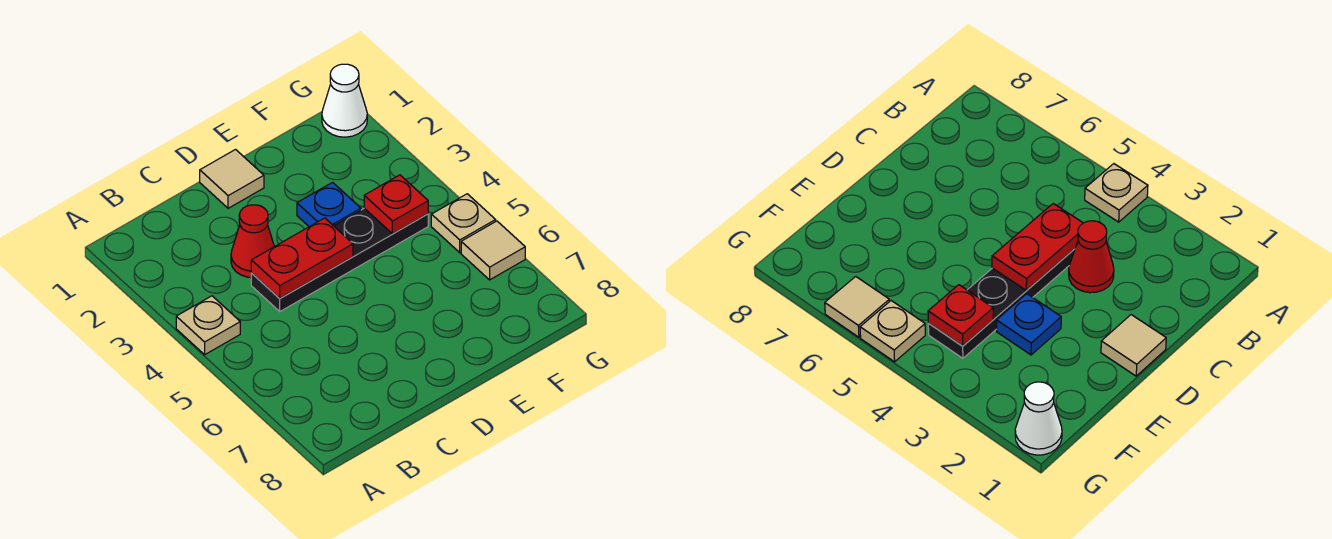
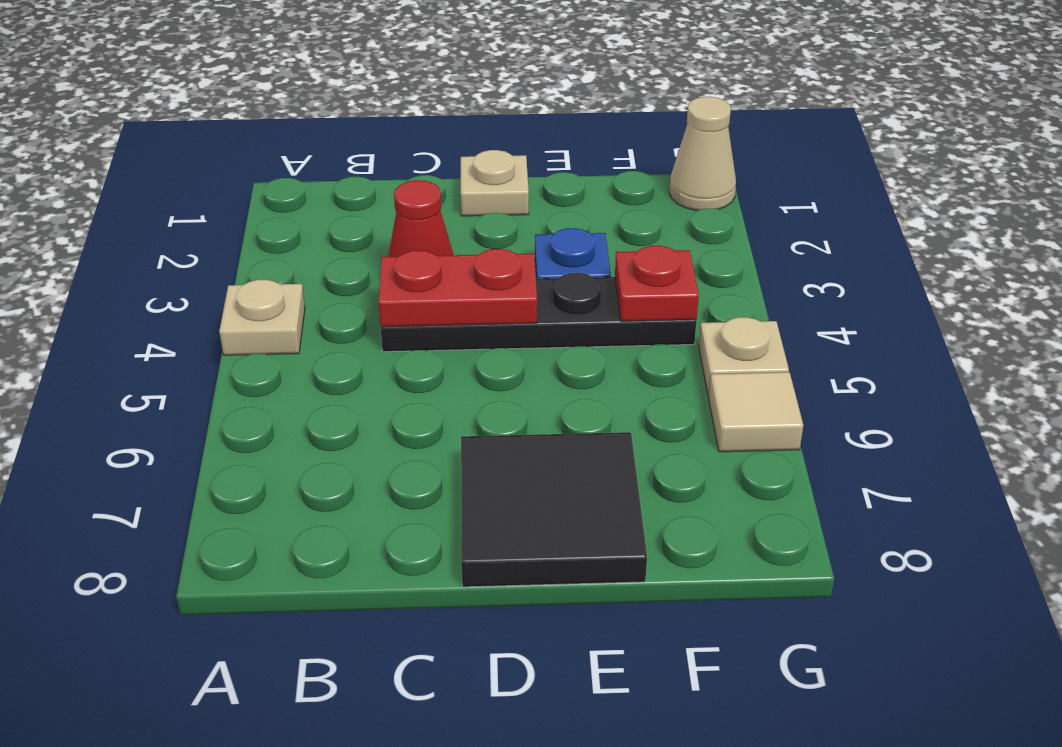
tan 1x1 tile [200,150,264,208] -> tan 1x1 plate [461,150,529,216]
none -> black 2x2 tile [461,432,647,587]
white 1x1 cone [322,64,367,137] -> tan 1x1 cone [669,97,736,211]

